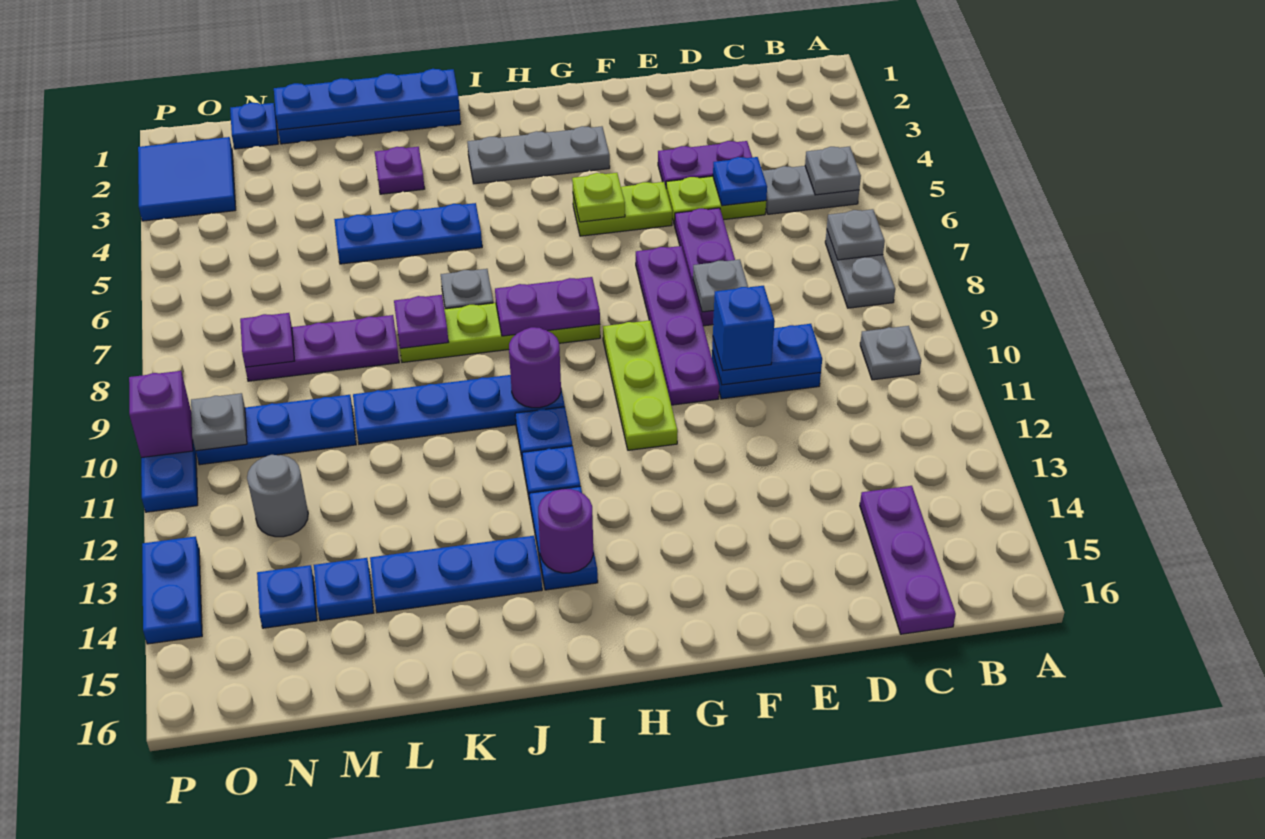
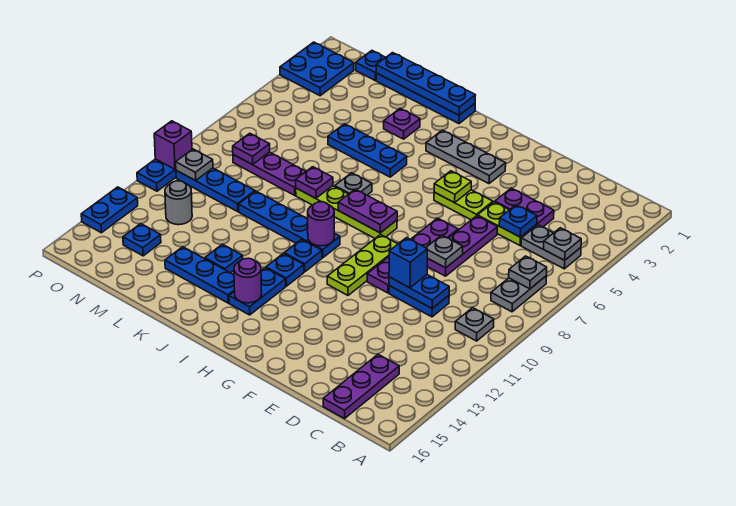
blue 1x1 plate [314,558,374,621] -> blue 1x1 plate moved to [205,244,243,273]
blue 2x2 tile [138,137,236,221] -> blue 2x2 plate [280,42,354,96]

